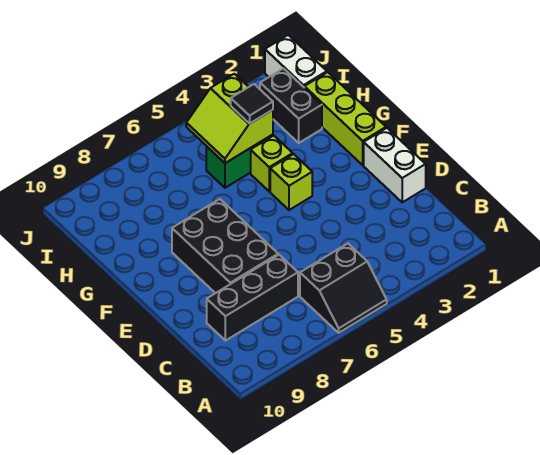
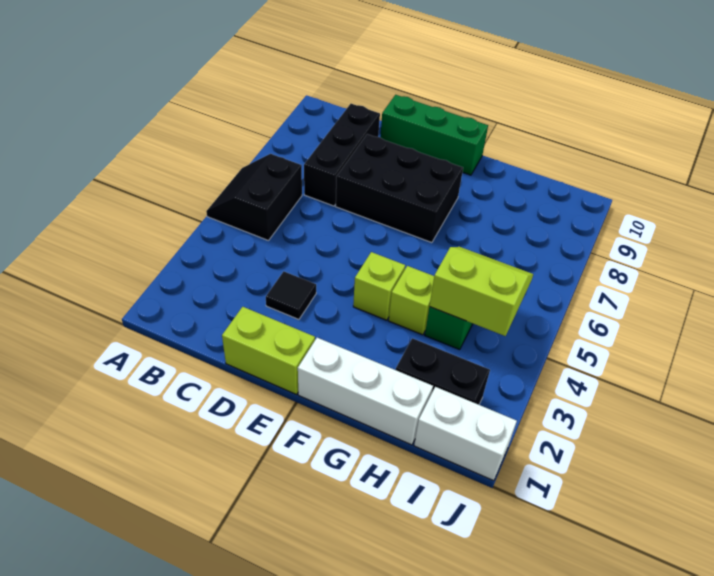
white 1x2 brick [364,128,426,202] -> lime 1x2 brick [222,307,315,395]
none -> green 1x3 brick [380,95,488,175]
lime 1x3 brick [304,72,386,165] -> white 1x3 brick [298,338,433,445]
black 1x1 tile [231,84,273,124] -> black 1x1 tile moved to [266,271,316,319]

